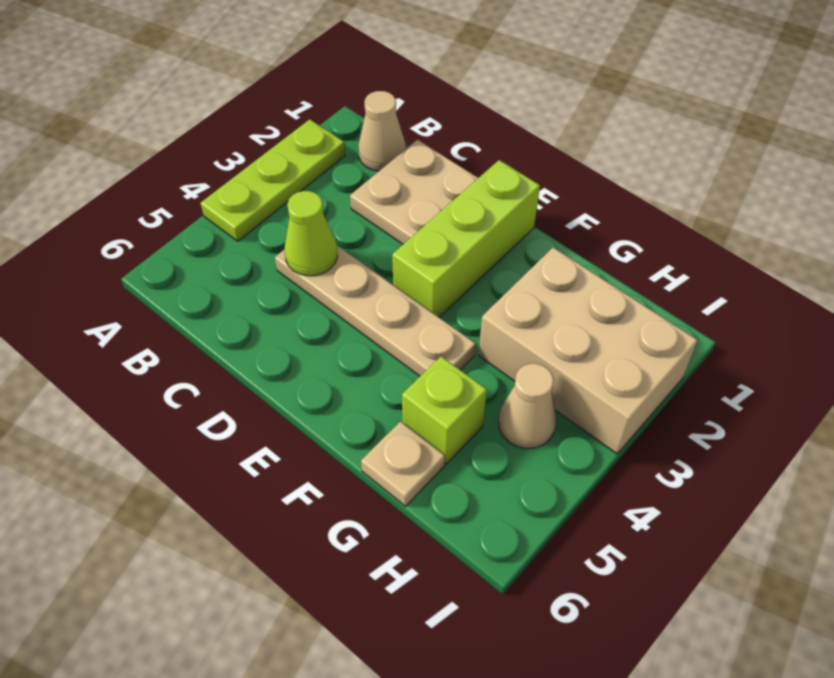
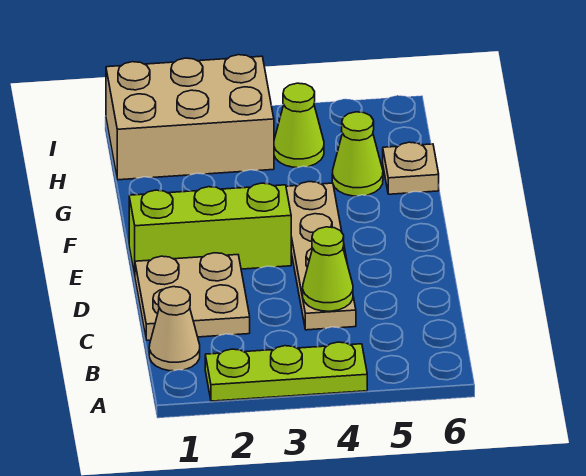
tan 2x3 brick [479,248,697,454] -> tan 2x3 brick turned to [106,55,274,180]
lime 1x1 brick [402,357,487,464] -> lime 1x1 cone [332,112,383,196]
tan 1x1 cone [499,364,557,449] -> lime 1x1 cone [274,83,324,168]

